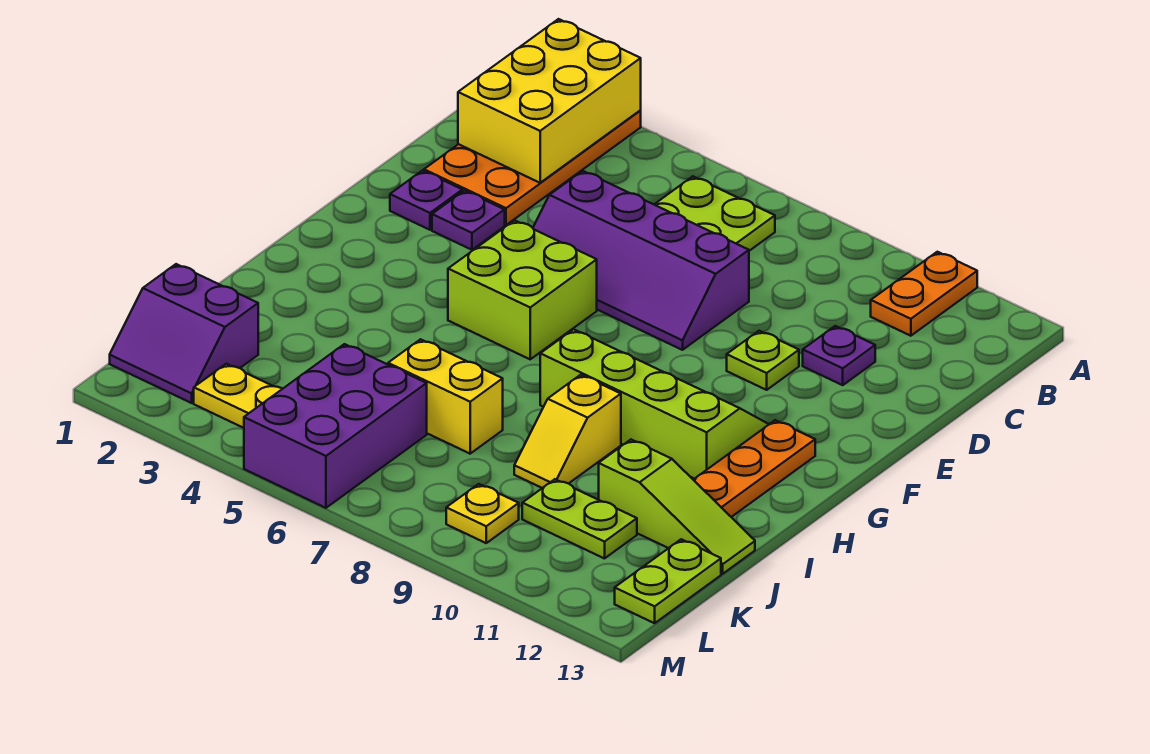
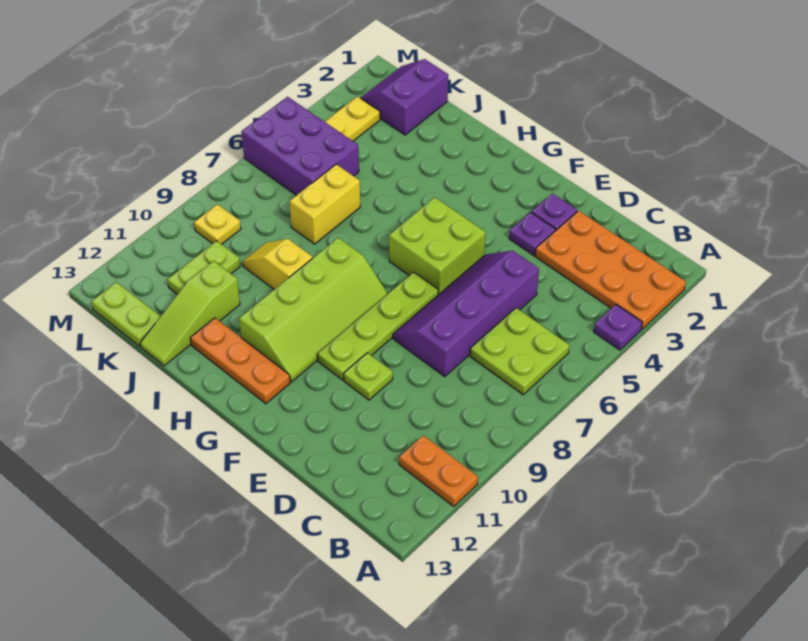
yellow 2x3 brick [458,19,641,183] -> none
purple 1x1 plate [803,326,875,385] -> purple 1x1 plate moved to [594,305,642,350]
none -> lime 1x4 plate [318,272,438,380]

